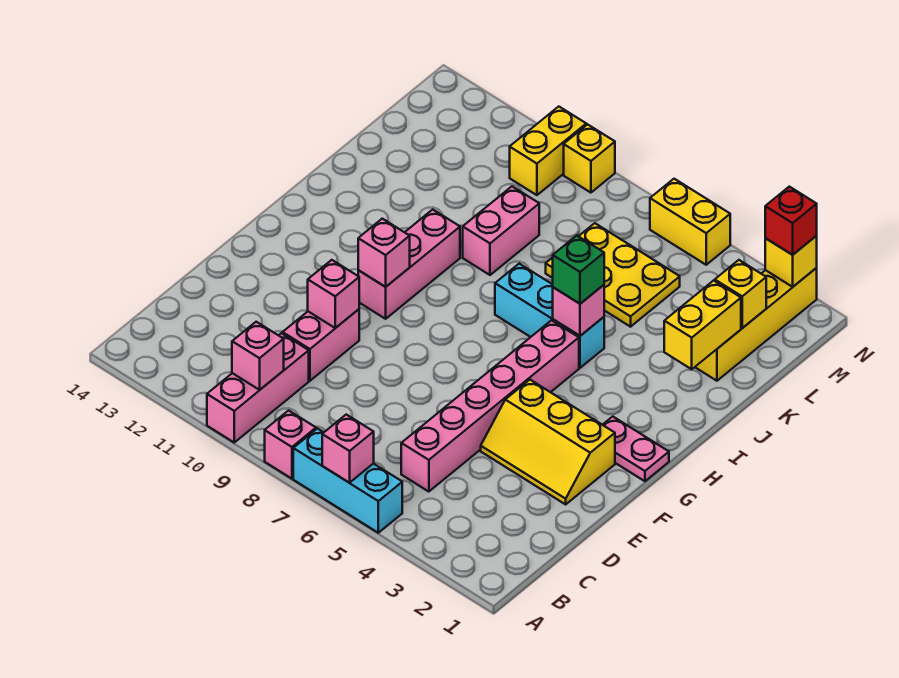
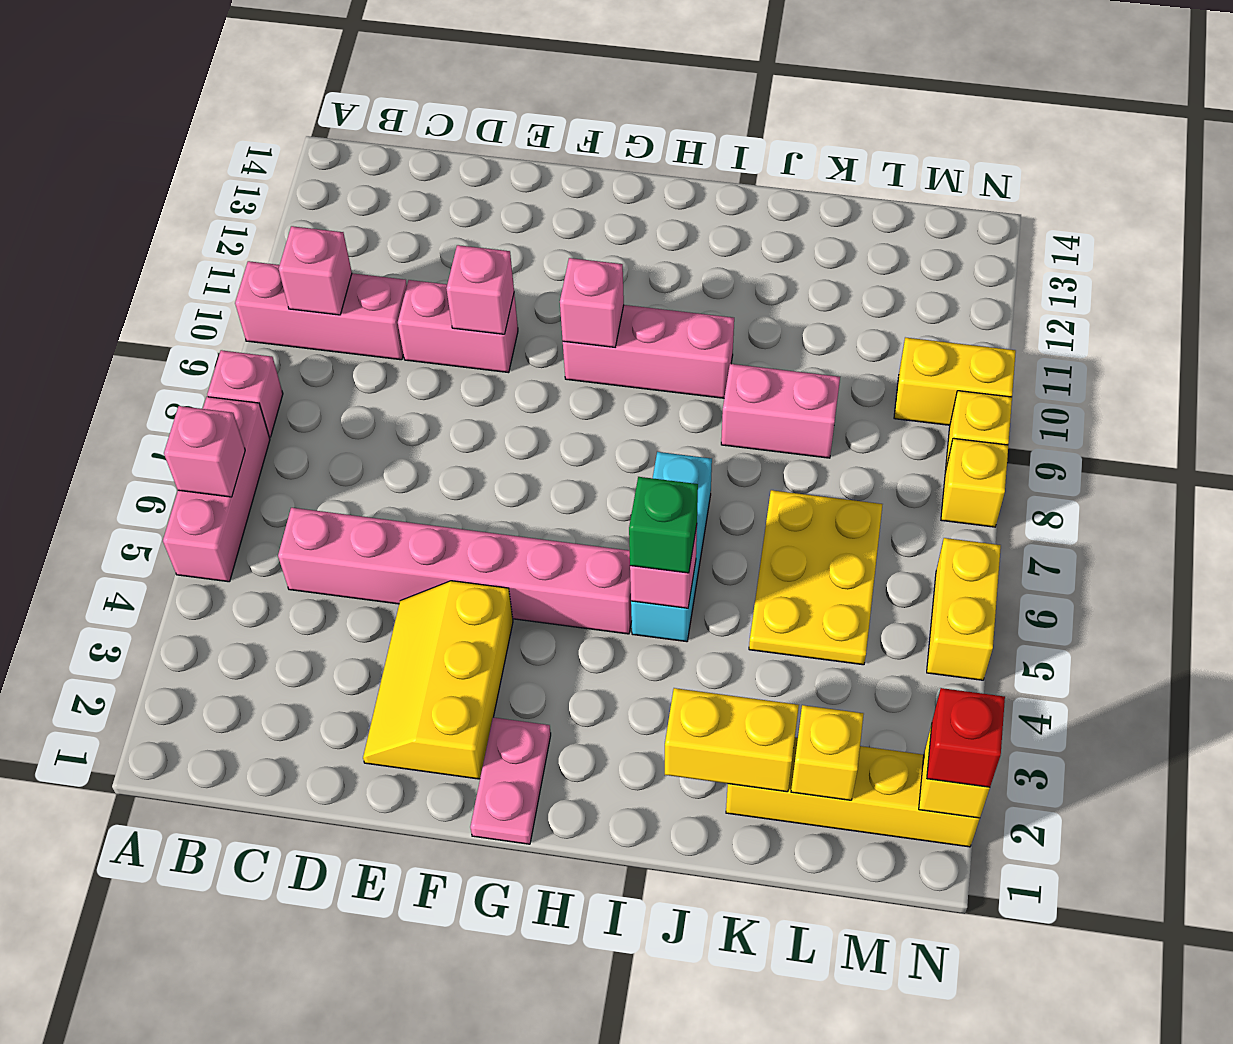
cyan 1x3 brick [293,429,402,533] -> pink 1x3 brick [163,397,270,582]
none -> yellow 1x1 brick [941,438,1008,527]

